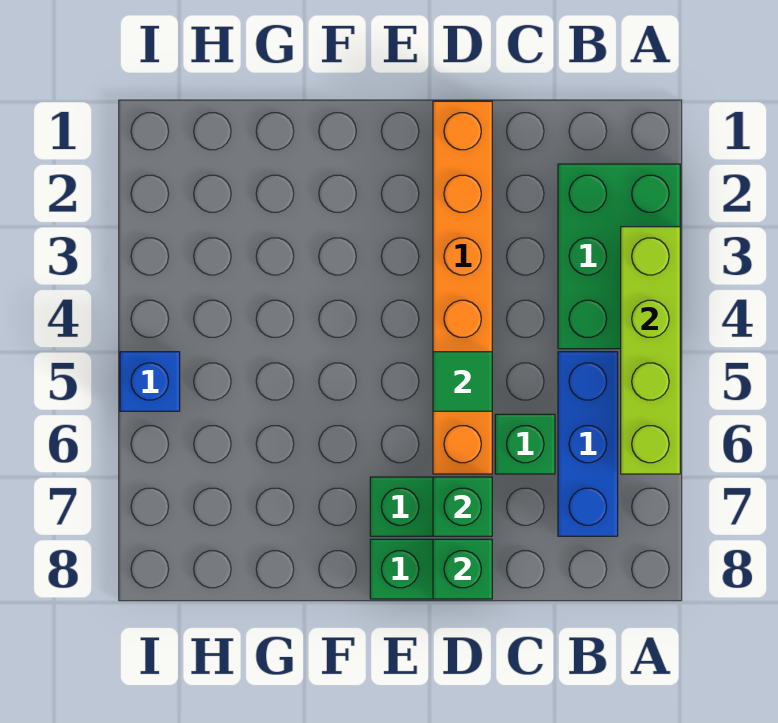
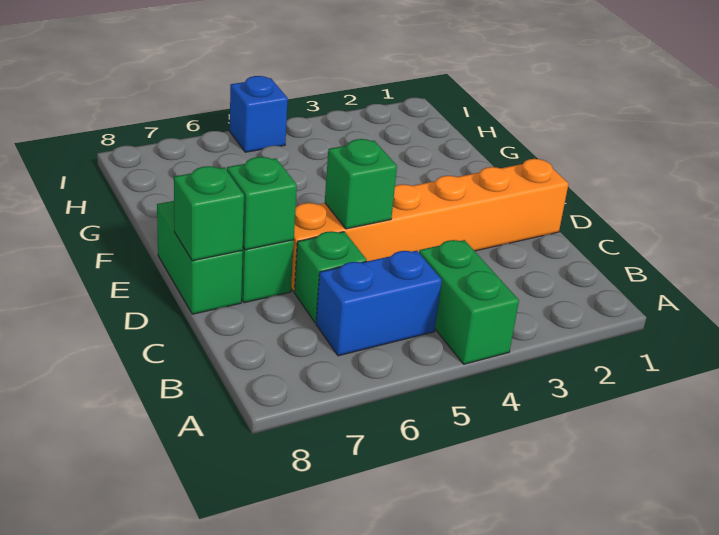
green 2x3 brick [558,164,680,349] -> green 1x2 brick [419,240,519,364]
lime 1x4 brick [621,227,680,474] -> none
blue 1x3 brick [558,352,618,536] -> blue 1x2 brick [316,251,442,356]
green 1x1 tile [433,352,492,411] -> green 1x1 brick [325,139,397,229]

